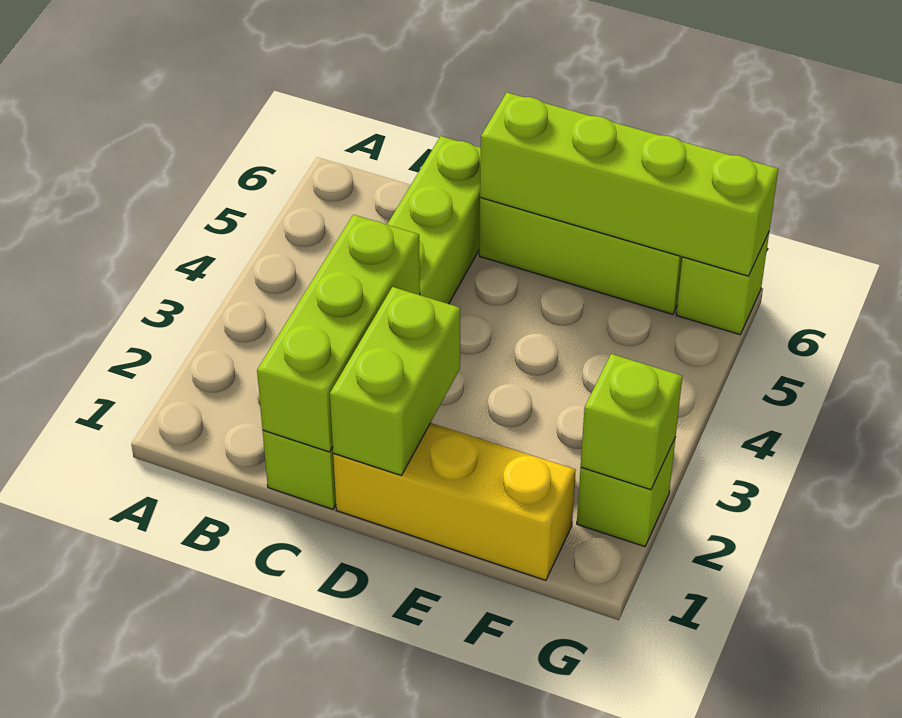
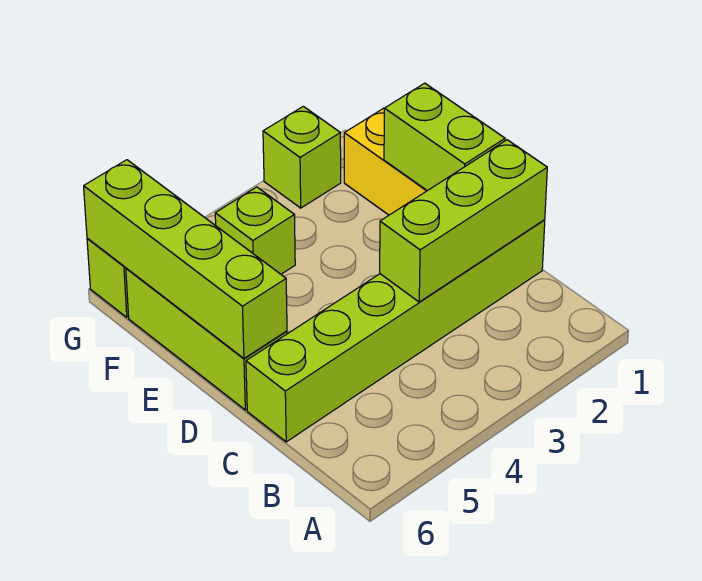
lime 1x2 brick [330,287,460,476] -> lime 1x2 brick turned to [384,83,505,191]
lime 1x1 brick [581,354,682,490] -> lime 1x1 brick moved to [215,187,295,274]

